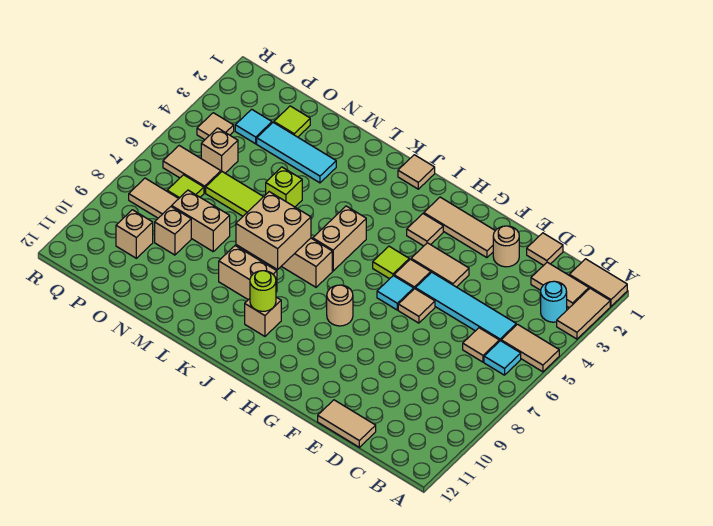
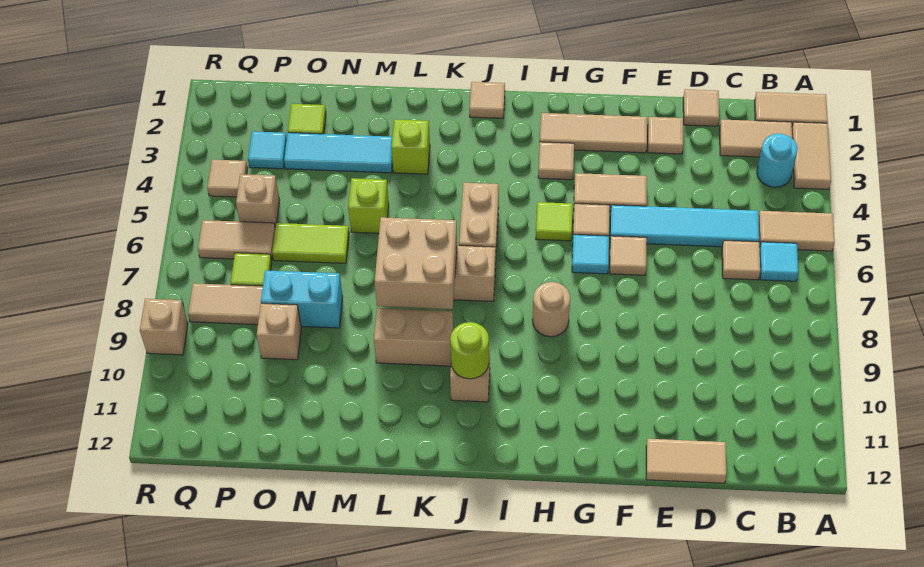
tan 1x1 round brick [493,226,519,267] -> tan 1x1 tile [648,117,683,154]
none -> lime 1x1 brick [391,120,430,174]
tan 1x2 brick [172,190,230,251] -> cyan 1x2 brick [261,270,343,328]
tan 1x1 brick [116,210,153,258] -> tan 1x1 brick moved to [140,299,188,355]

